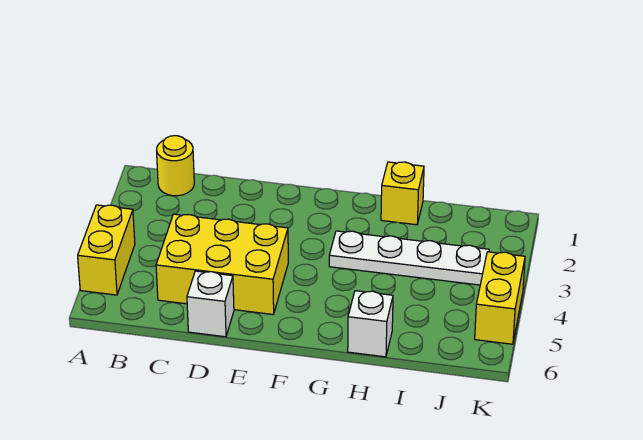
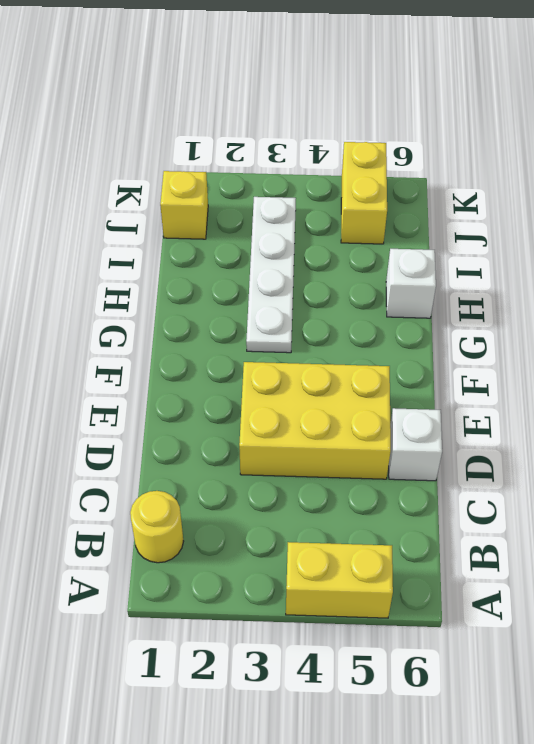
yellow 2x3 brick [156,214,288,314] -> yellow 2x3 brick turned to [239,362,391,479]
yellow 1x1 brick [381,162,424,225] -> yellow 1x1 brick moved to [160,171,208,239]
yellow 1x2 brick [475,252,525,344] -> yellow 1x2 brick turned to [341,142,387,244]

